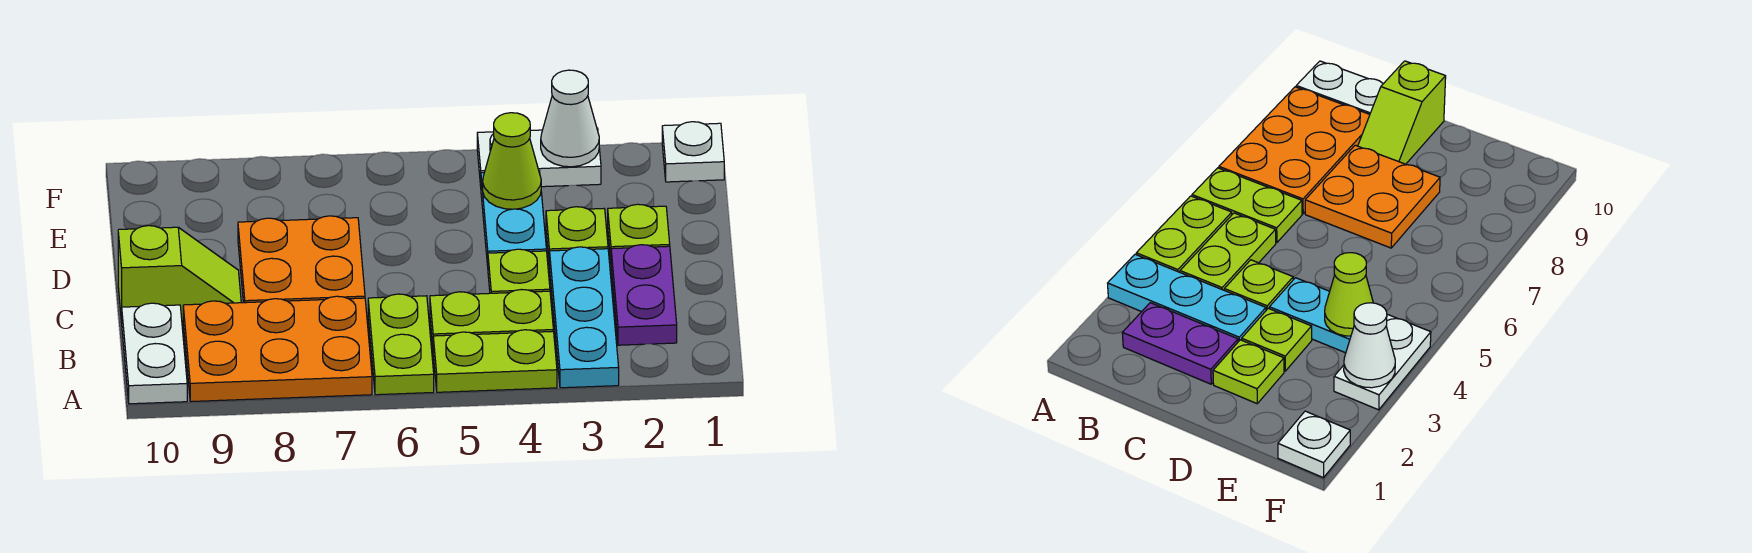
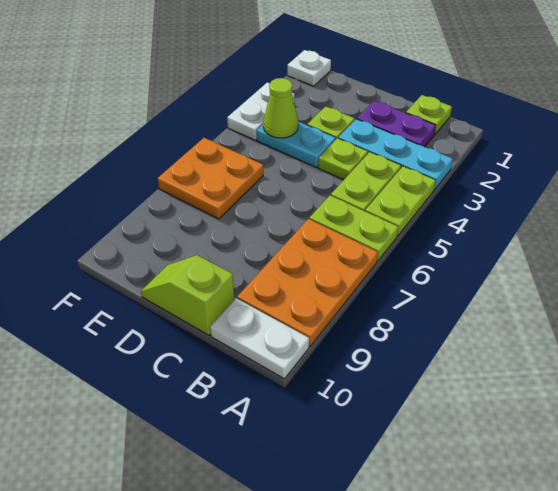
orange 2x2 plate [238,216,365,303] -> orange 2x2 plate moved to [157,138,263,219]
lime 1x2 slope [118,226,241,323] -> lime 1x2 slope turned to [141,255,234,335]
lime 1x1 plate [608,204,670,259] -> lime 1x1 plate moved to [406,95,452,135]
white 1x1 cone [541,70,599,167] -> none

